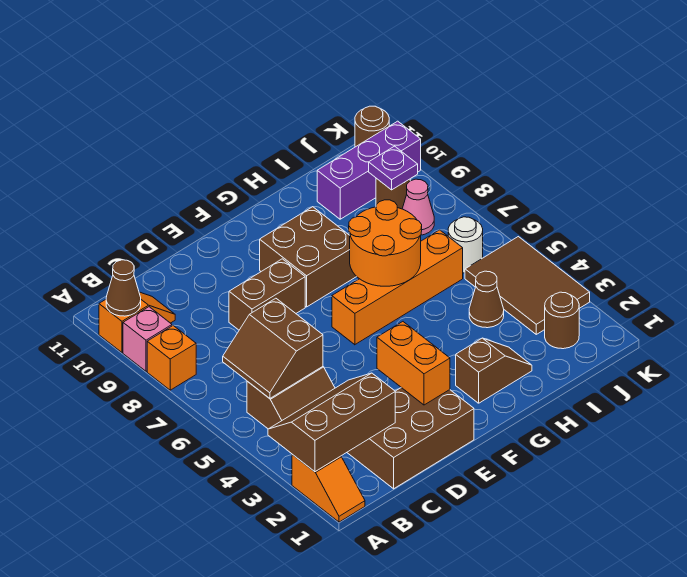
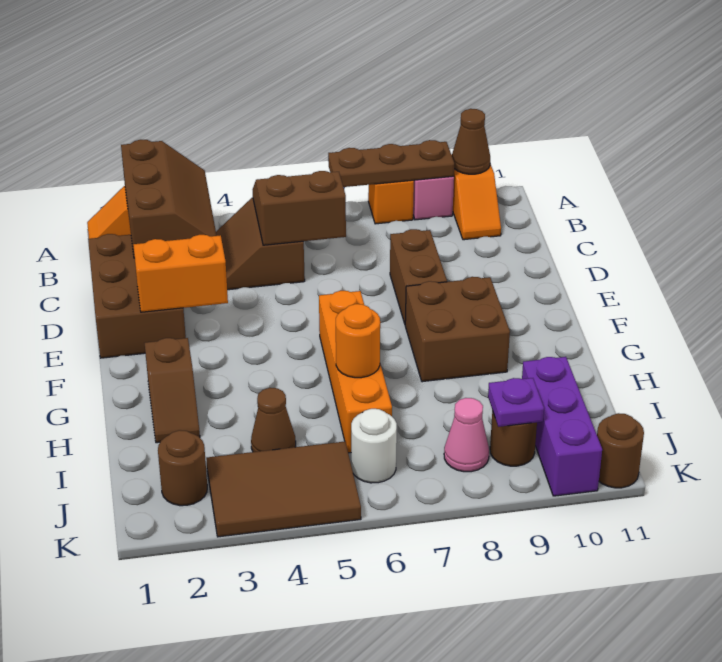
none -> brown 1x3 plate [328,140,454,187]
orange 2x2 round brick [349,200,422,286] -> orange 1x1 round brick [336,304,380,378]

